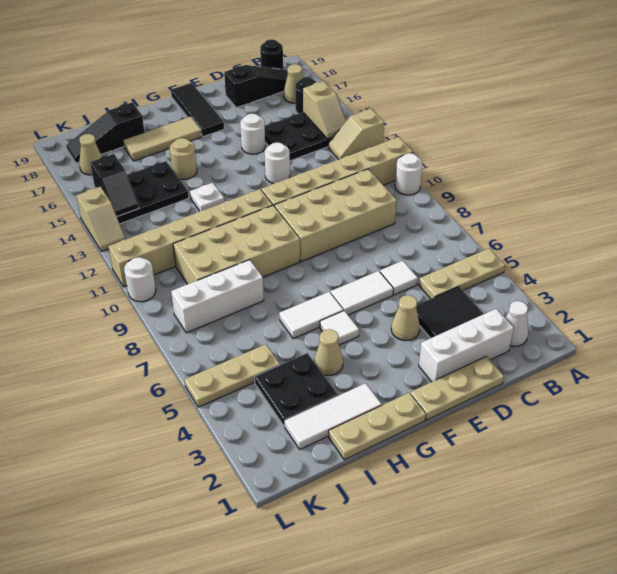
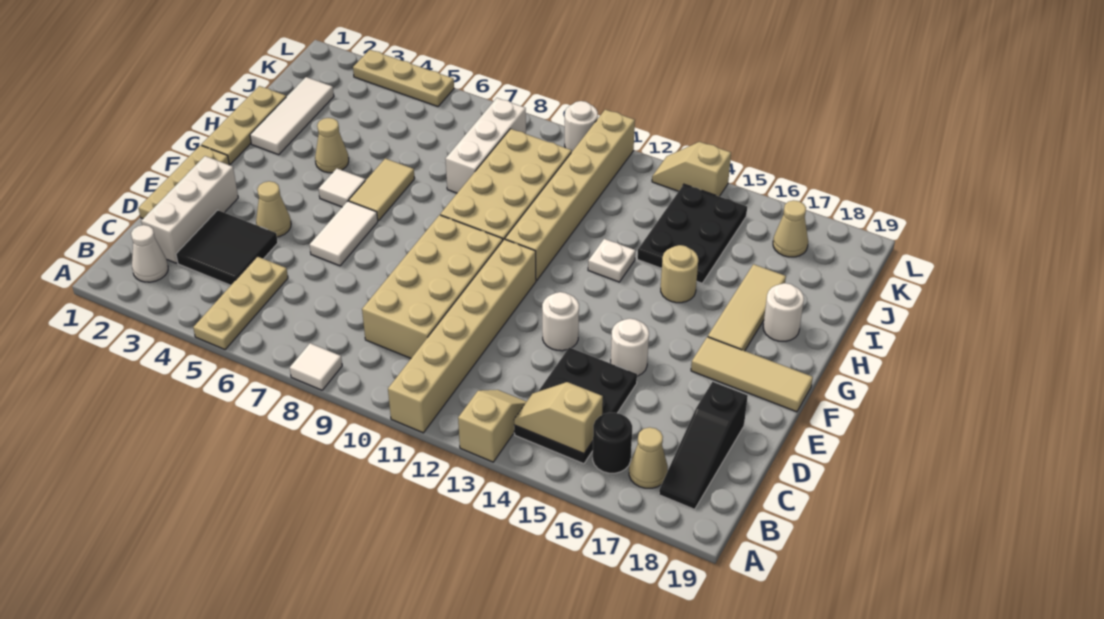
white 1x1 round brick [395,153,422,195] -> white 1x1 round brick moved to [763,283,804,341]
black 1x1 round brick [260,39,283,69] -> none
white 1x1 tile [380,261,418,295] -> white 1x1 tile moved to [290,343,342,390]
black 1x3 tile [171,83,224,137] -> tan 1x3 tile [691,337,813,412]
white 1x2 tile [279,292,344,339] -> tan 1x2 tile [349,158,415,221]
black 2x2 plate [255,353,338,426] -> none
black 1x3 slope [66,102,145,163] -> none
tan 1x3 plate [185,344,280,407] -> tan 1x3 plate turned to [353,50,454,107]
black 1x2 slope [90,154,139,216] -> none

